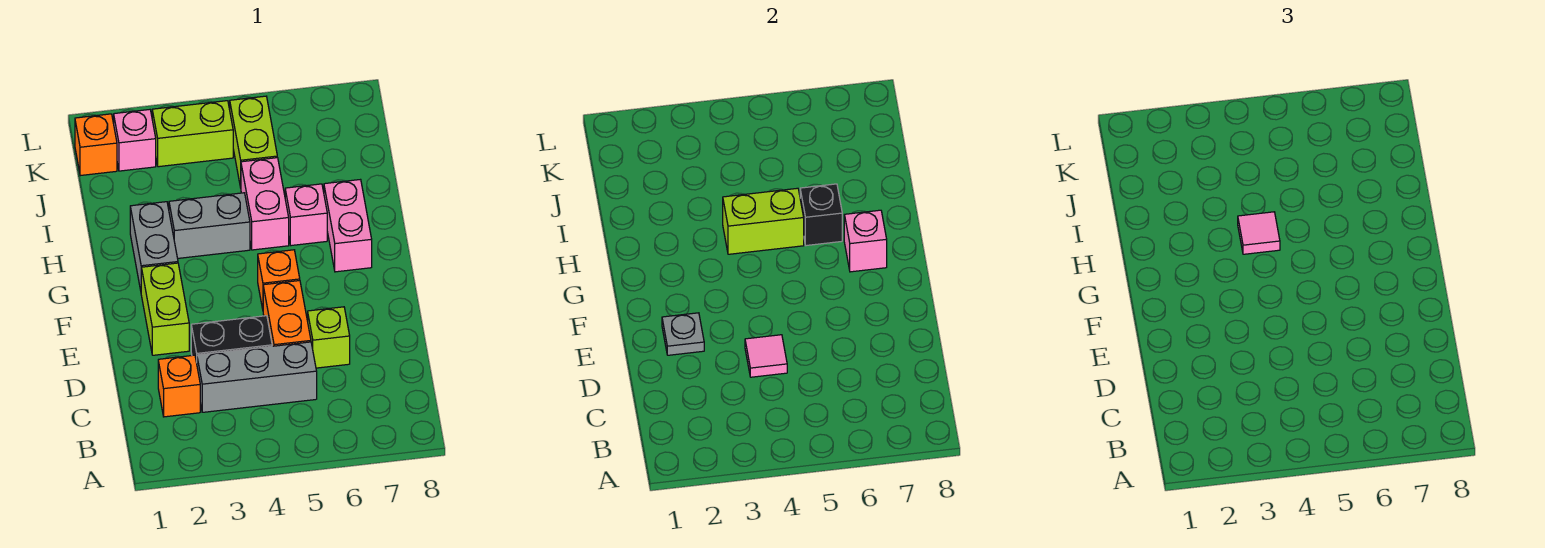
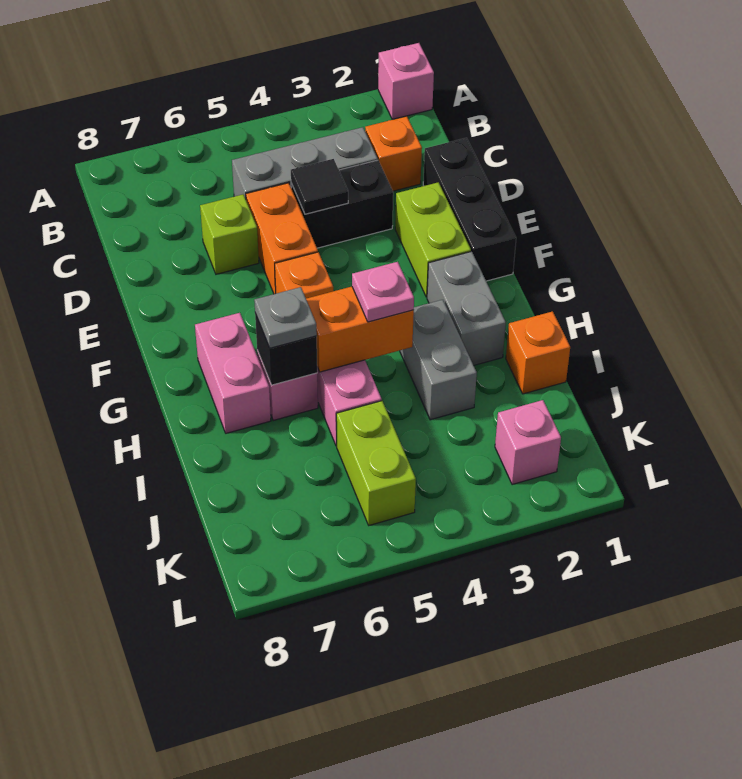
none -> black 1x3 brick [423,138,516,281]
pink 1x1 tile [745,335,787,377] -> black 1x1 tile [291,159,348,214]
grey 1x1 plate [662,313,704,355] -> grey 1x1 plate moved to [254,287,317,348]
pink 1x1 brick [844,210,887,272] -> pink 1x1 brick moved to [378,43,434,119]
grey 1x2 brick [169,193,250,258] -> grey 1x2 brick turned to [400,300,477,420]
lime 1x2 brick [723,188,804,254] -> orange 1x2 brick [306,287,414,372]
pink 1x1 tile [1238,212,1280,254] -> pink 1x1 plate [352,262,414,322]
orange 1x1 brick [75,114,117,176] -> orange 1x1 brick moved to [506,311,570,394]
lime 1x2 brick [152,101,233,167] -> none

